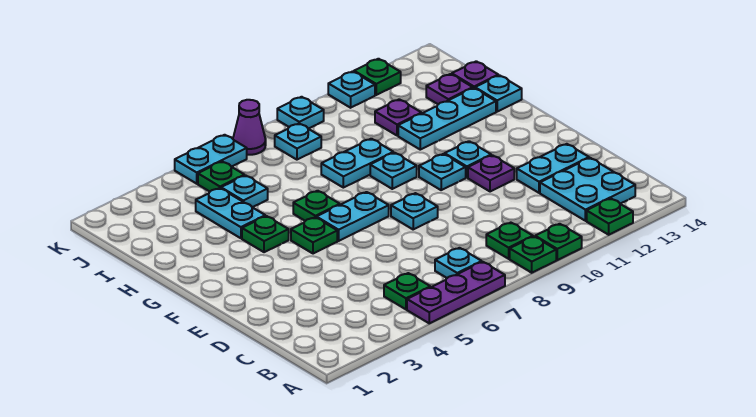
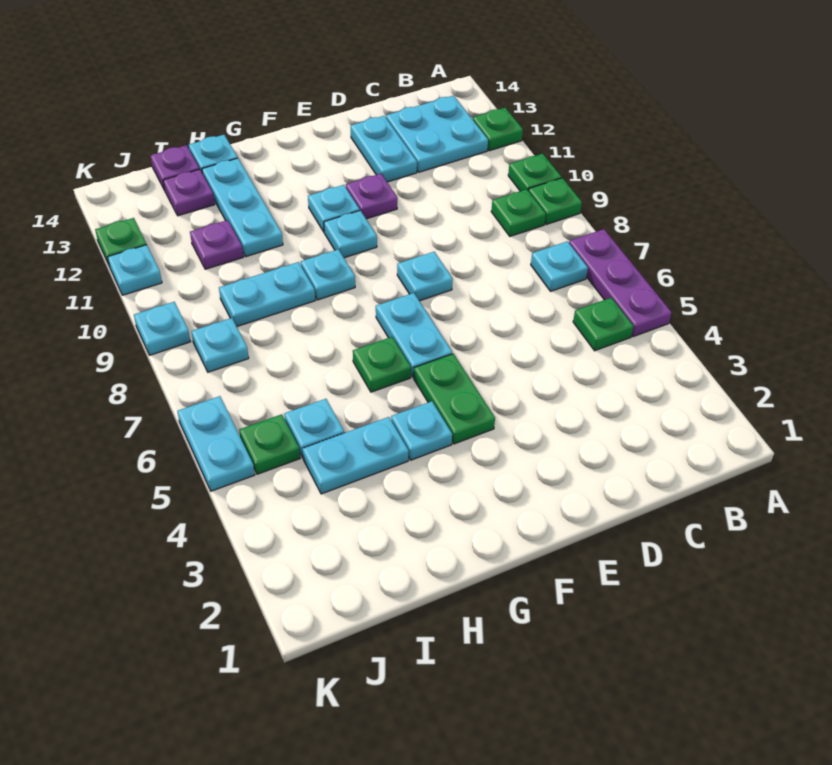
green 1x1 plate [291,217,337,254] -> green 1x2 plate [414,354,495,444]
green 1x1 plate [242,216,289,252] -> cyan 1x1 plate [391,401,452,460]
cyan 1x2 plate [321,139,393,188] -> cyan 1x2 plate turned to [219,262,315,326]
purple 1x1 cone [233,100,266,155] -> none

